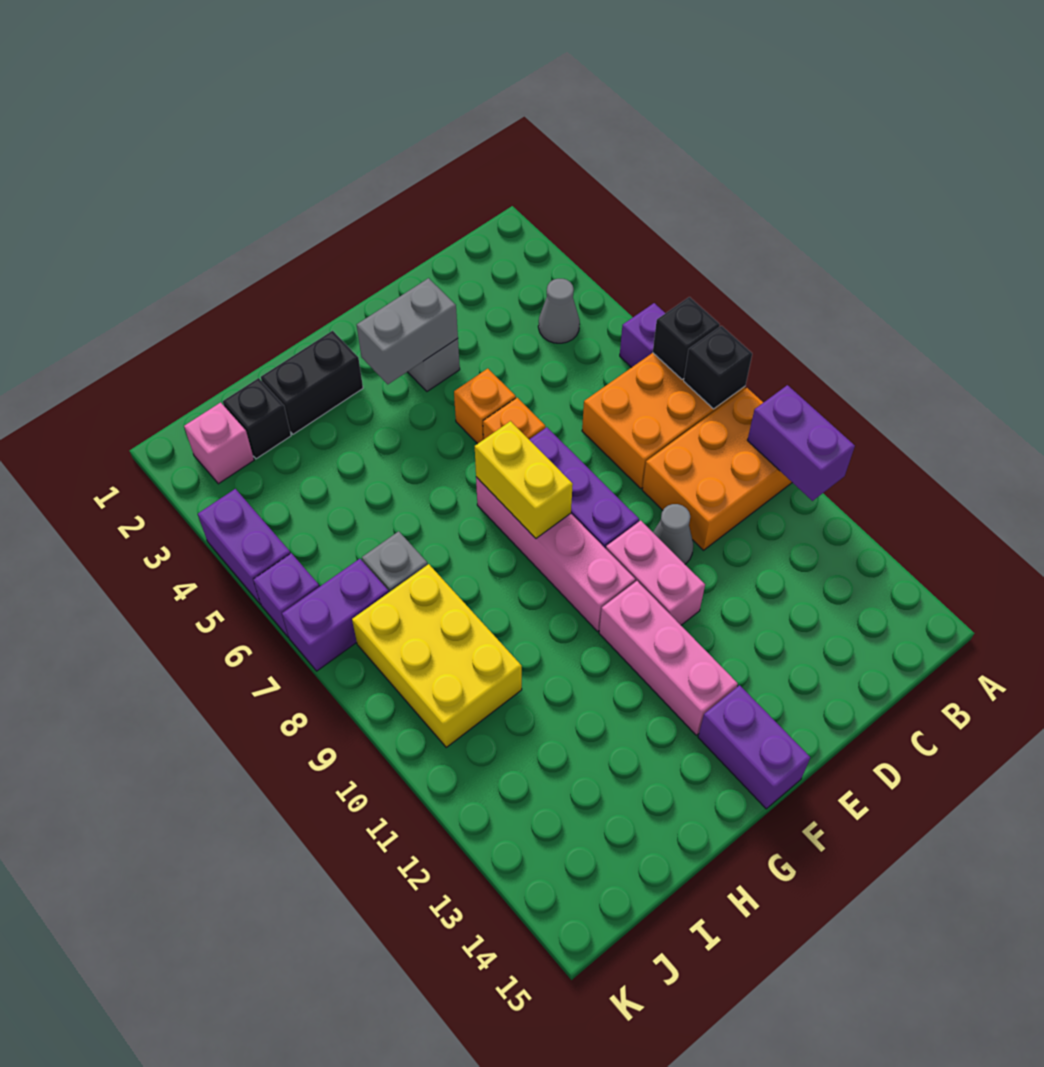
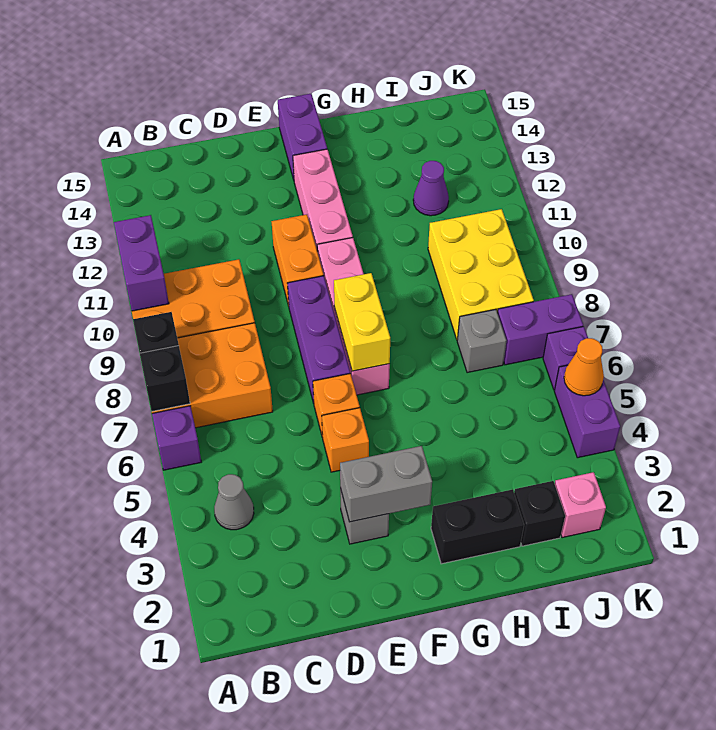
grey 1x1 cone [653,504,693,564] -> none
pink 1x2 brick [606,520,705,625] -> orange 1x2 brick [271,215,324,306]
none -> purple 1x1 cone [413,161,449,216]
none -> orange 1x1 cone [564,338,604,396]

